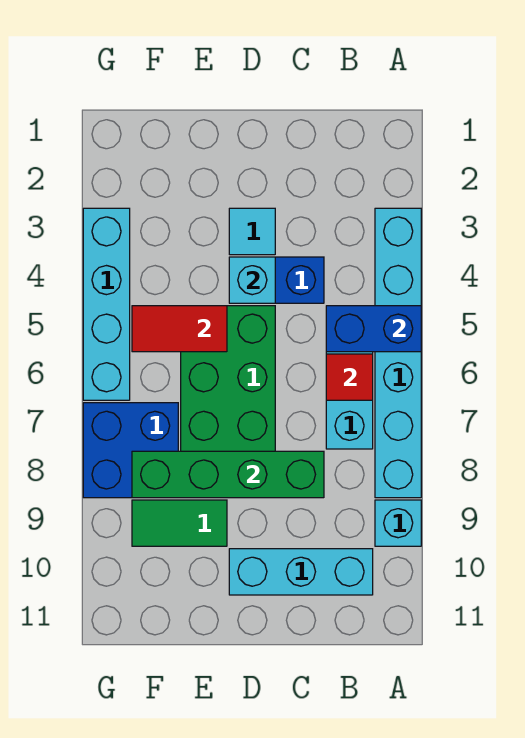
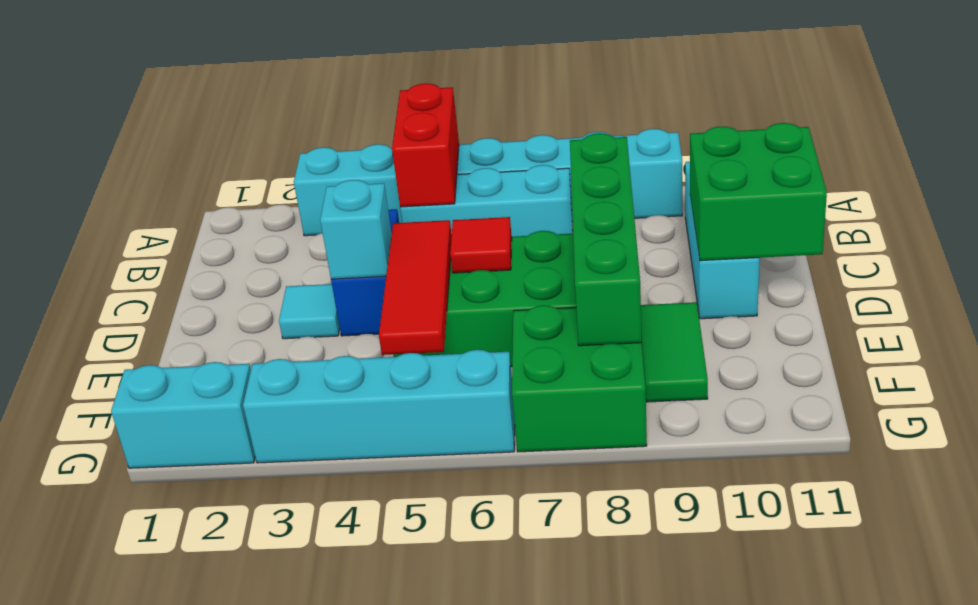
blue 1x2 brick [326,306,421,352] -> red 1x2 brick [392,83,459,207]
red 1x1 tile [326,354,373,400] -> red 1x1 tile moved to [450,217,512,273]
none -> green 2x2 brick [690,123,827,261]
red 1x2 tile [132,306,227,352] -> red 1x3 tile [379,220,452,355]
blue 2x2 brick [83,403,178,498] -> green 2x2 brick [512,305,647,452]
none -> cyan 1x2 brick [111,362,255,468]

